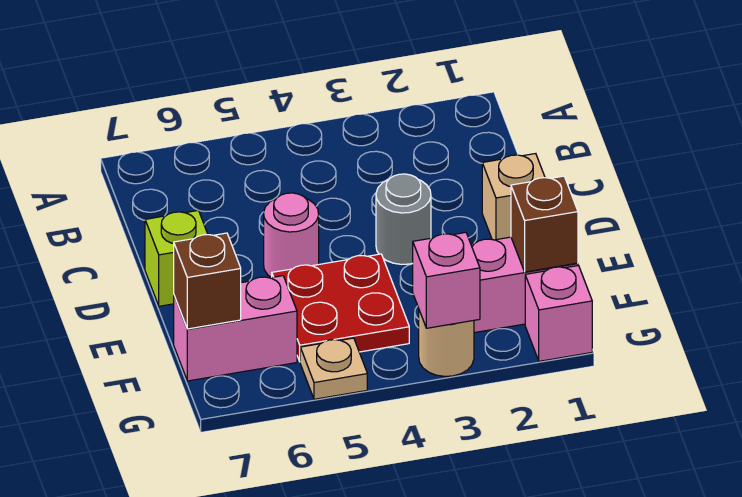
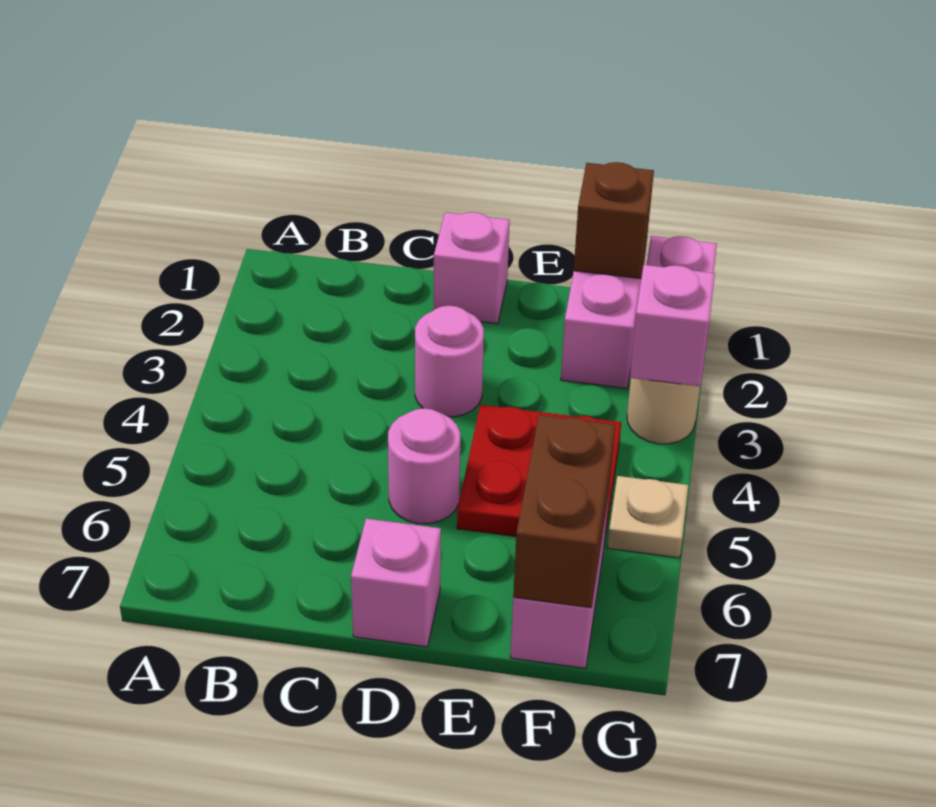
tan 1x1 brick [482,154,545,240] -> pink 1x1 brick [434,212,510,324]
grey 1x1 round brick [376,174,431,264] -> pink 1x1 round brick [415,306,484,417]
lime 1x1 brick [145,210,208,306] -> pink 1x1 brick [351,519,441,647]
brown 1x1 brick [174,233,241,329] -> brown 1x2 brick [513,415,615,608]

